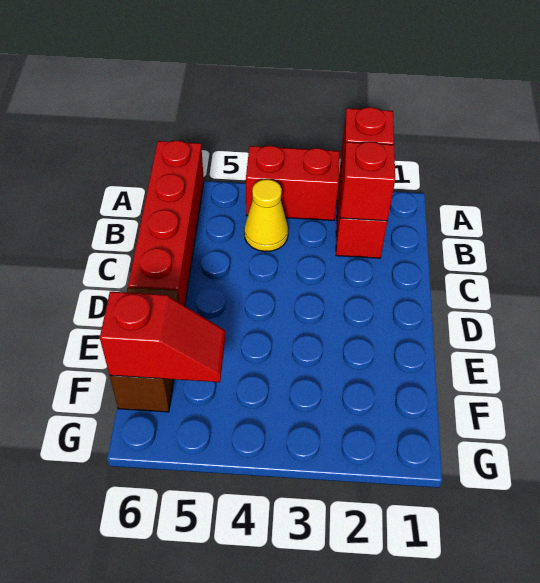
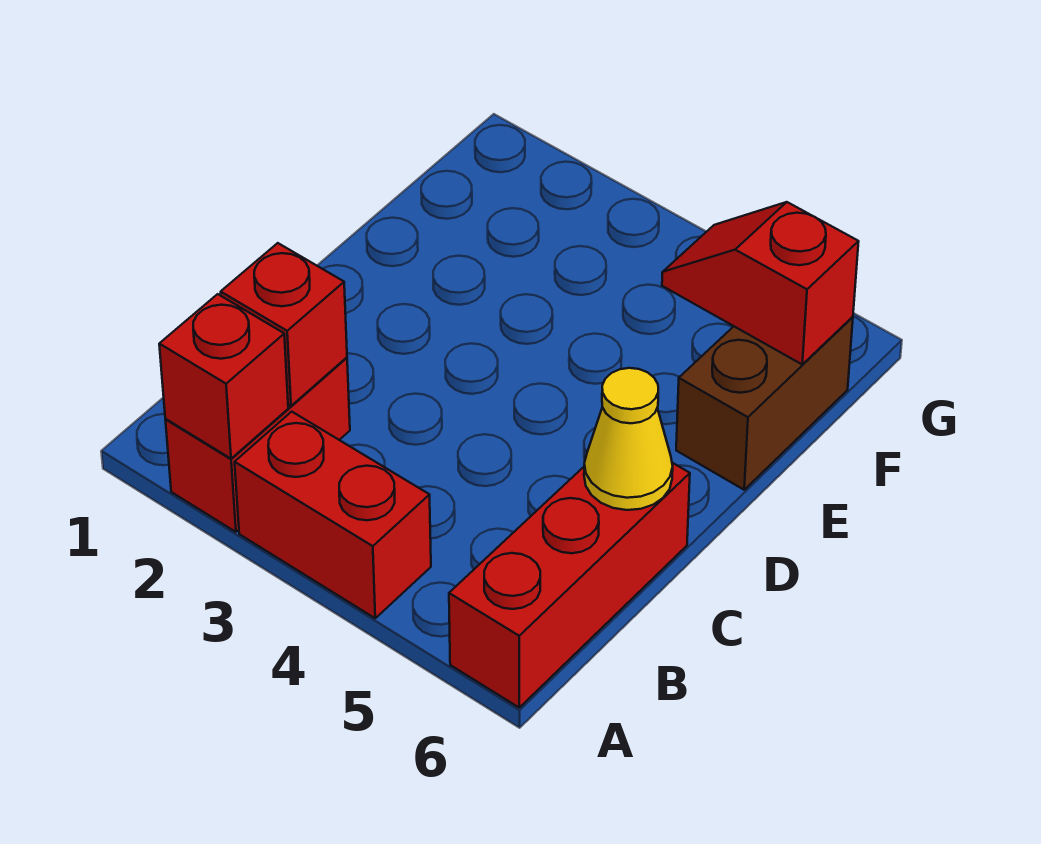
red 1x4 brick [128,141,204,306] -> red 1x3 brick [449,463,690,707]
yellow 1x1 cone [244,179,288,252] -> yellow 1x1 cone moved to [584,368,673,510]

